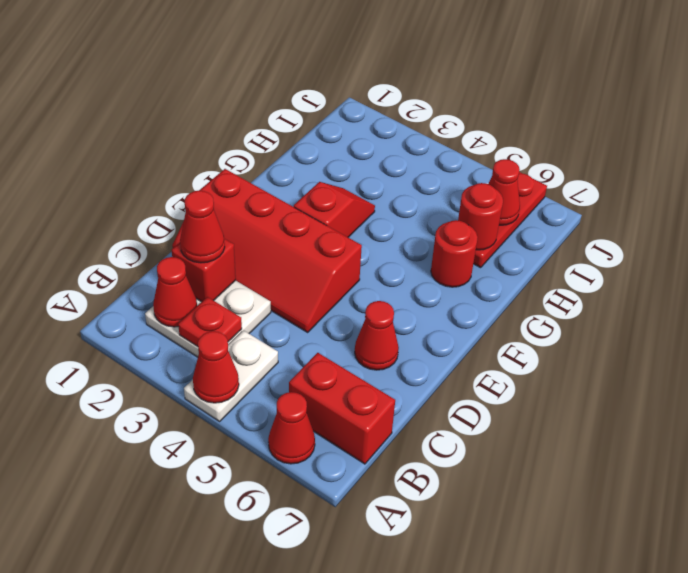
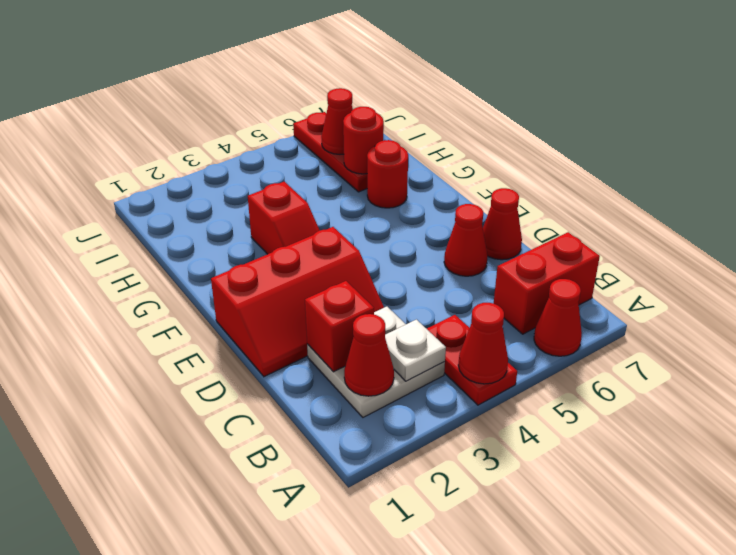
white 1x2 plate [184,330,278,421] -> red 1x2 plate [427,315,517,405]
red 1x1 plate [178,297,242,347] -> white 1x1 plate [385,320,446,381]
red 1x1 cone [180,191,225,263] -> red 1x1 cone moved to [483,188,522,260]
red 2x4 slope [172,169,362,332] -> red 2x3 slope [211,227,384,377]
red 1x2 slope [294,182,375,237] -> red 1x2 slope turned to [248,182,320,254]

